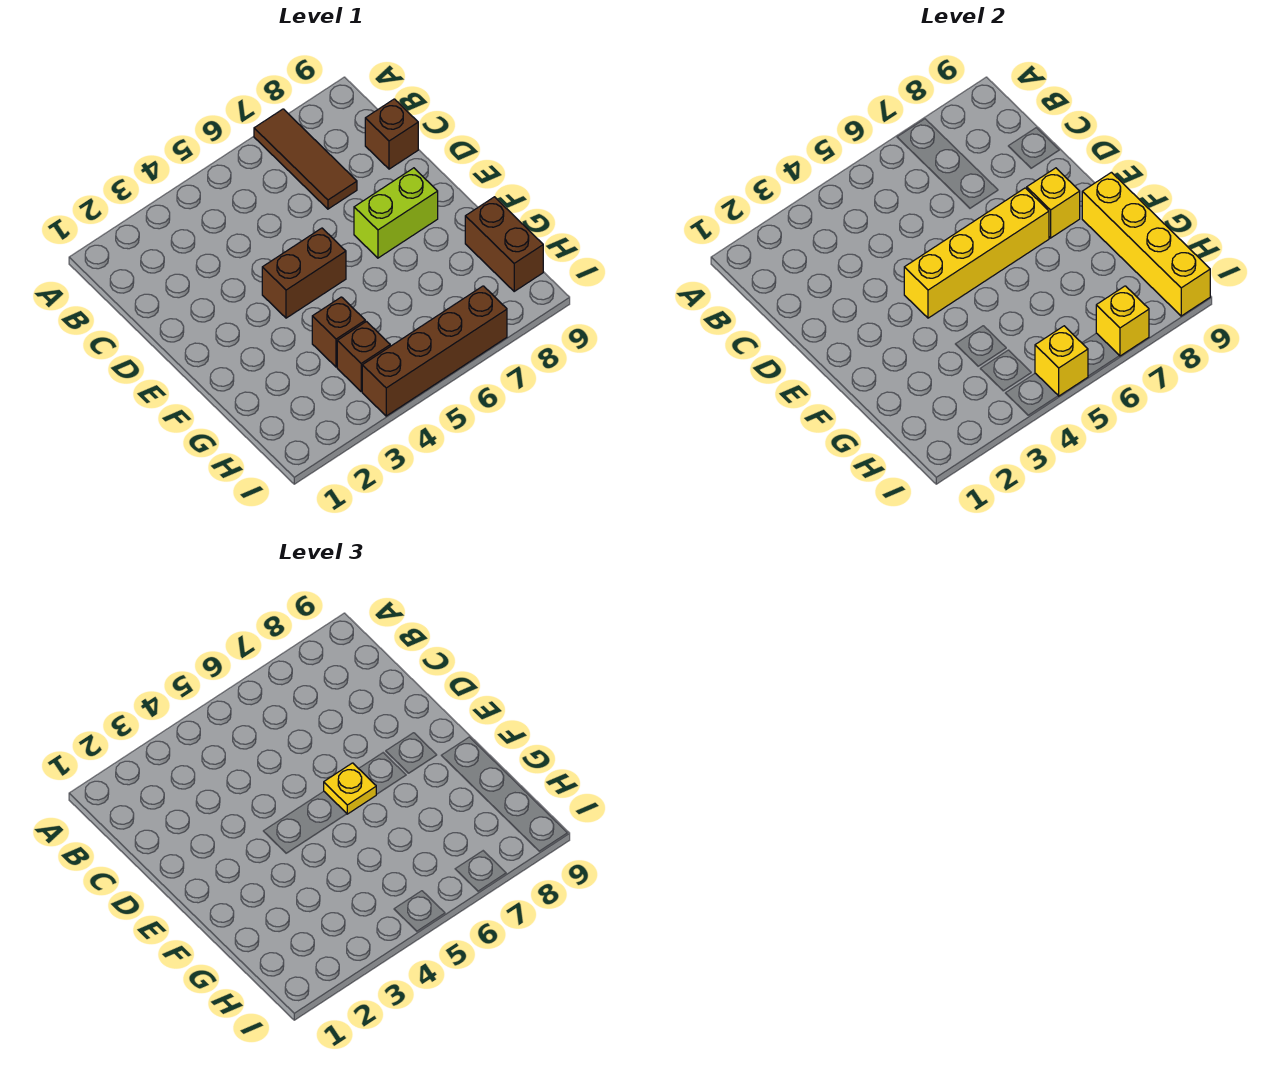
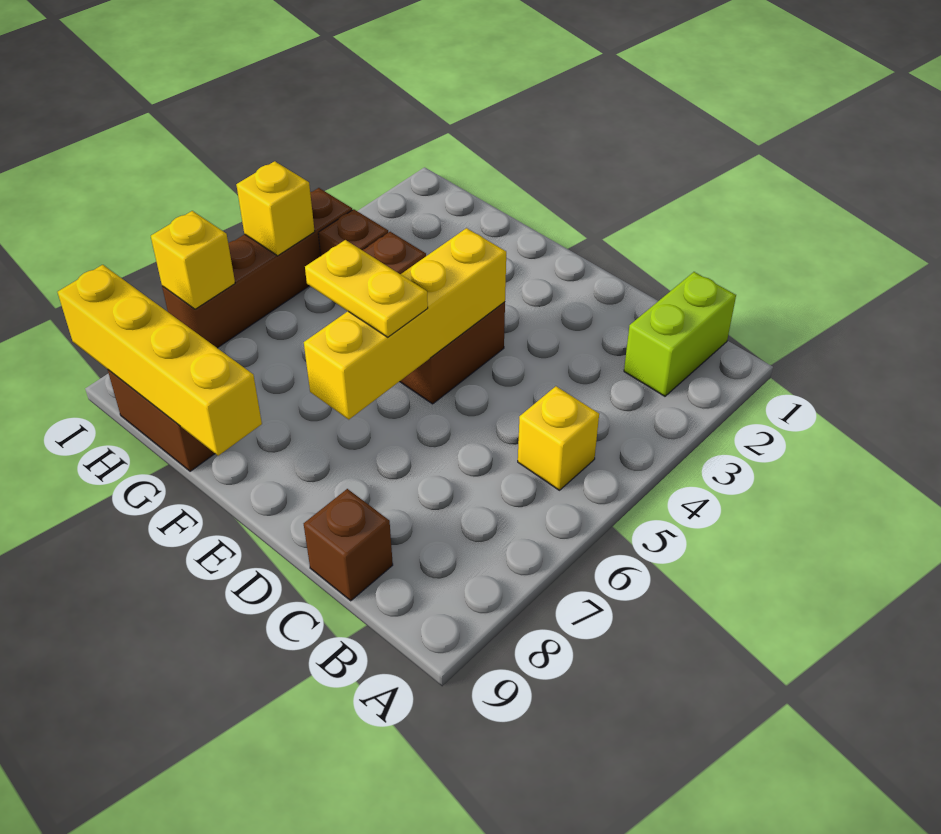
brown 1x3 tile [254,109,357,209] -> none
yellow 1x1 plate [324,763,376,814] -> yellow 1x2 plate [305,240,428,337]
lime 1x2 brick [354,168,438,258] -> lime 1x2 brick moved to [624,272,736,396]
yellow 1x1 brick [1027,168,1080,238] -> yellow 1x1 brick moved to [518,386,599,490]

